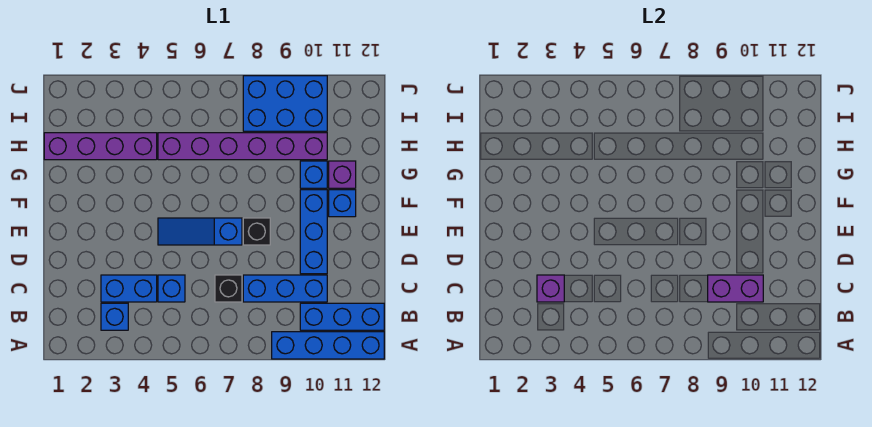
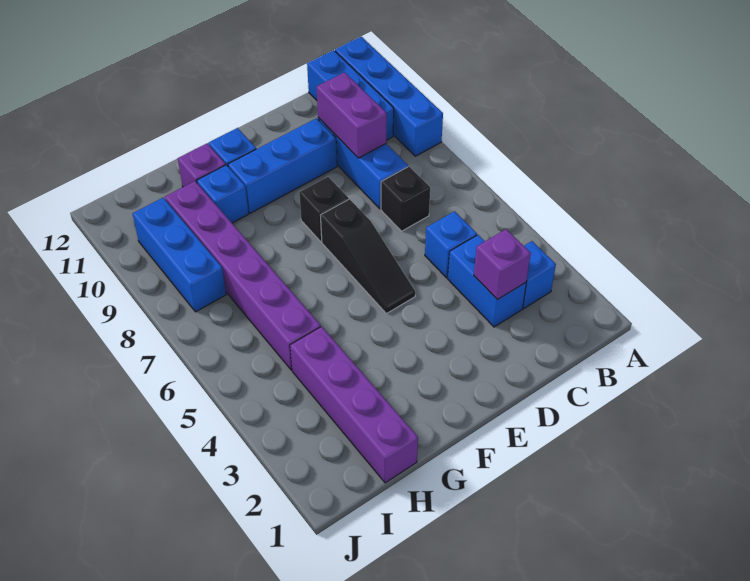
blue 1x3 slope [158,218,242,245] -> black 1x3 slope [320,199,415,314]
blue 2x3 brick [243,76,327,131] -> blue 1x3 brick [132,198,226,312]

